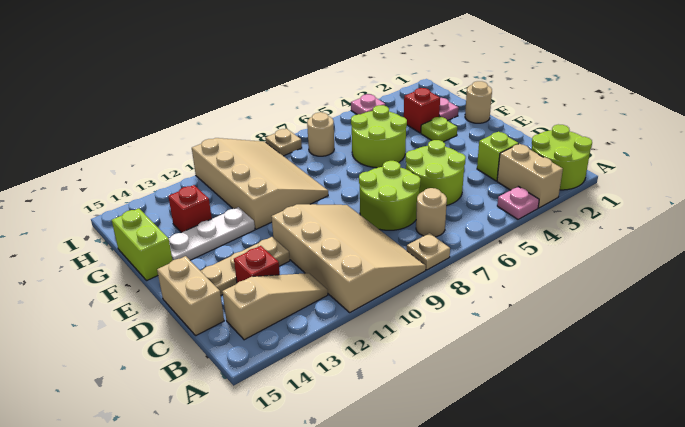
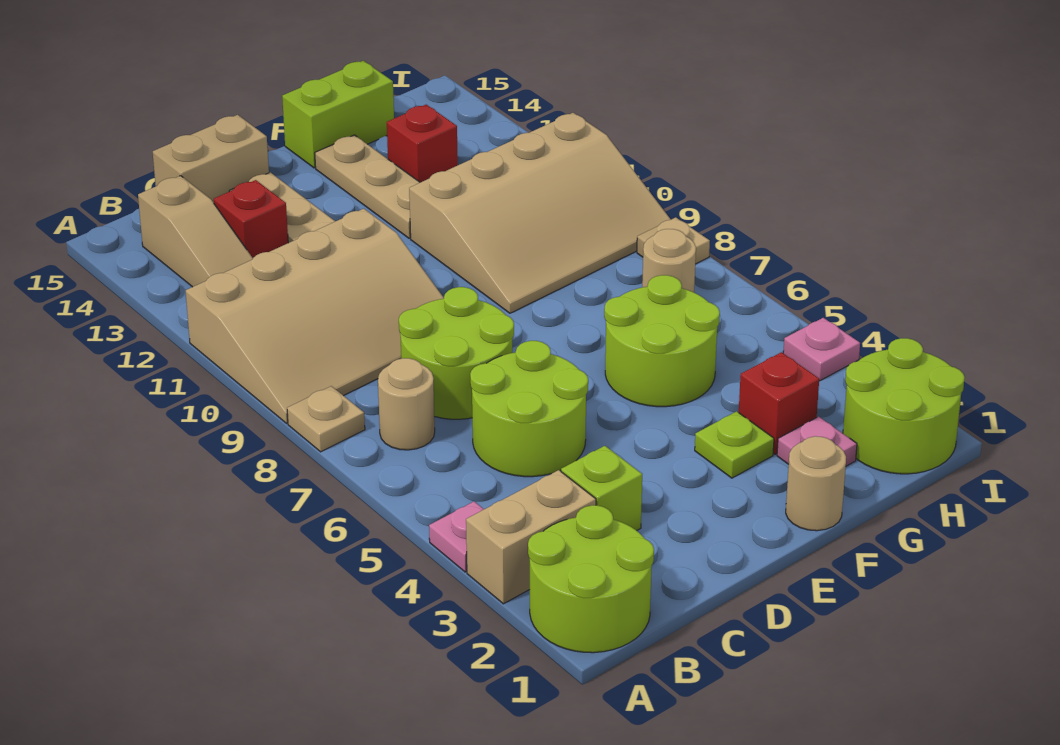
white 1x3 plate [169,207,255,260] -> tan 1x3 plate [315,135,420,238]
none -> lime 2x2 round brick [843,338,965,474]

